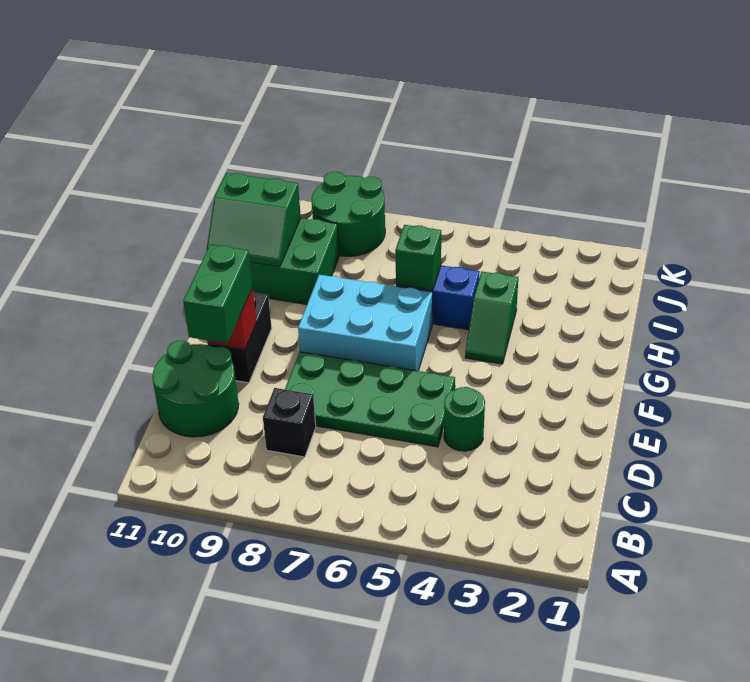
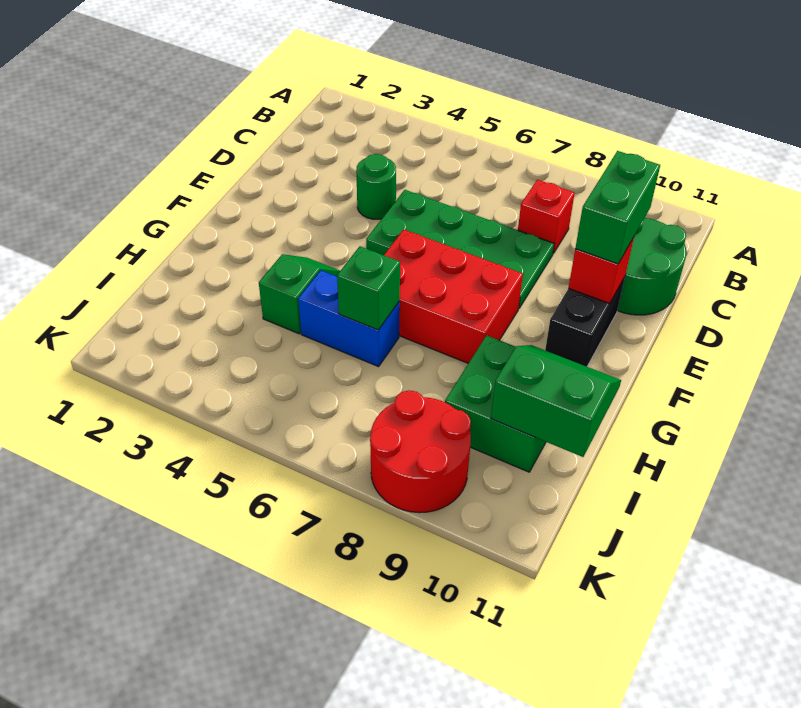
black 1x1 brick [263,388,316,457] -> red 1x1 brick [518,180,575,253]
cyan 2x3 brick [298,275,433,371] -> red 2x3 brick [384,229,523,363]
green 2x2 round brick [312,172,385,256] -> red 2x2 round brick [370,390,471,513]

